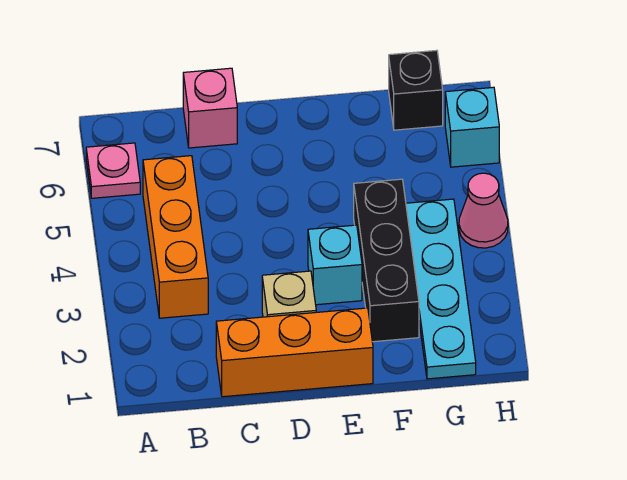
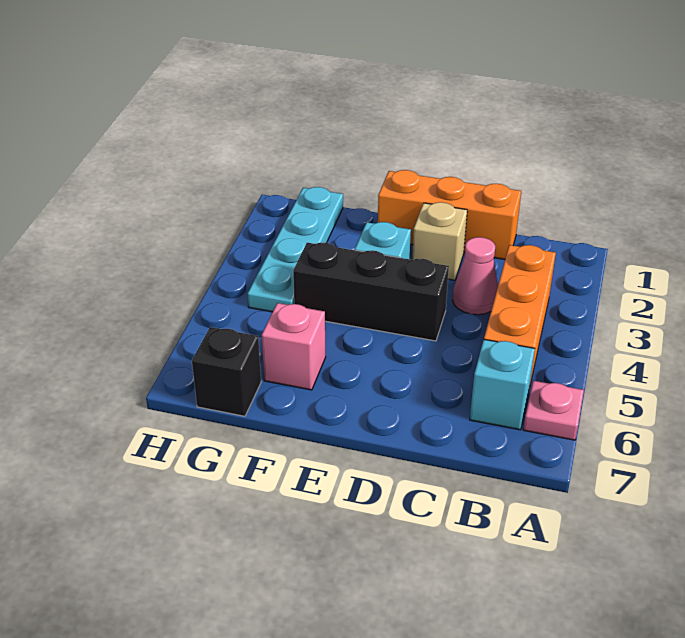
pink 1x1 brick [183,68,237,148] -> pink 1x1 brick moved to [262,303,326,390]
black 1x3 brick [354,179,419,342] -> black 1x3 brick turned to [293,243,449,341]
pink 1x1 cone [459,173,508,248] -> pink 1x1 cone moved to [452,237,498,315]
cyan 1x1 brick [445,87,499,167] -> cyan 1x1 brick moved to [470,340,535,430]

